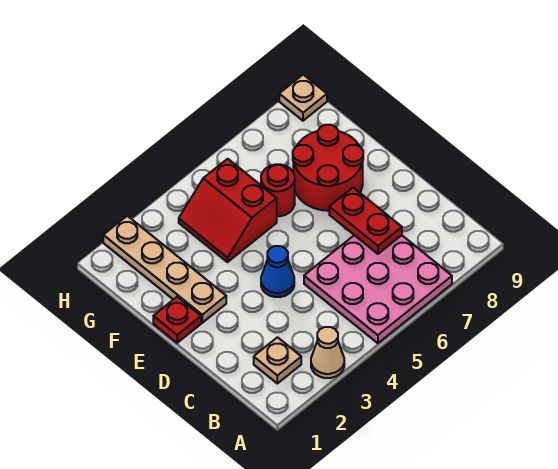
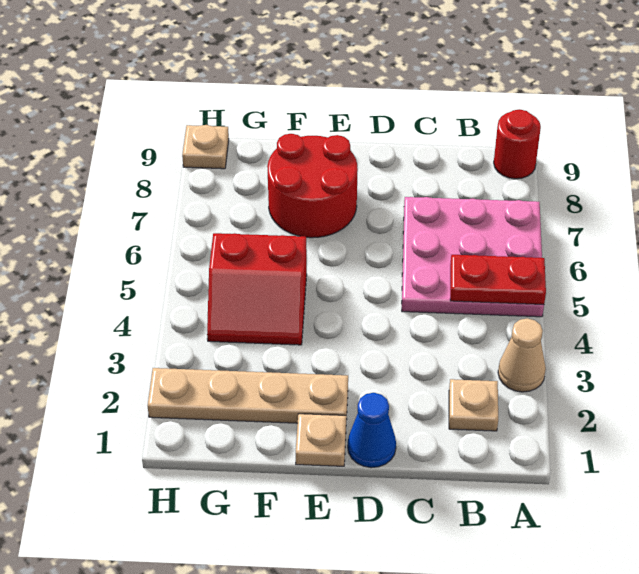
red 1x2 plate [329,188,402,254] -> red 1x2 plate moved to [450,255,546,304]
blue 1x1 cone [261,246,294,297] -> blue 1x1 cone moved to [348,393,396,468]
red 1x1 plate [153,297,201,343] -> tan 1x1 plate [296,414,346,466]
red 1x1 round brick [261,164,295,216] -> red 1x1 round brick moved to [494,109,541,179]

